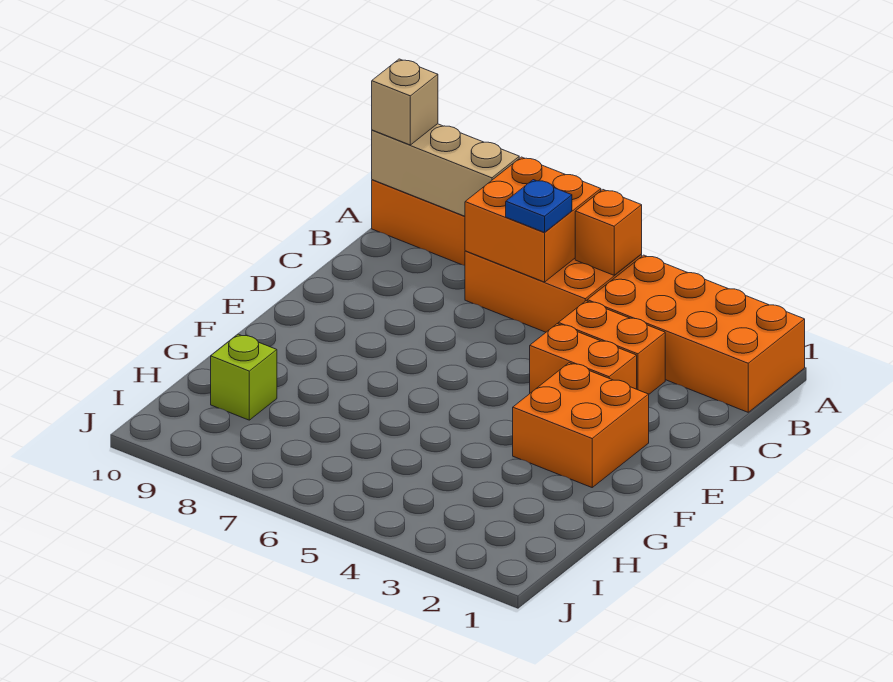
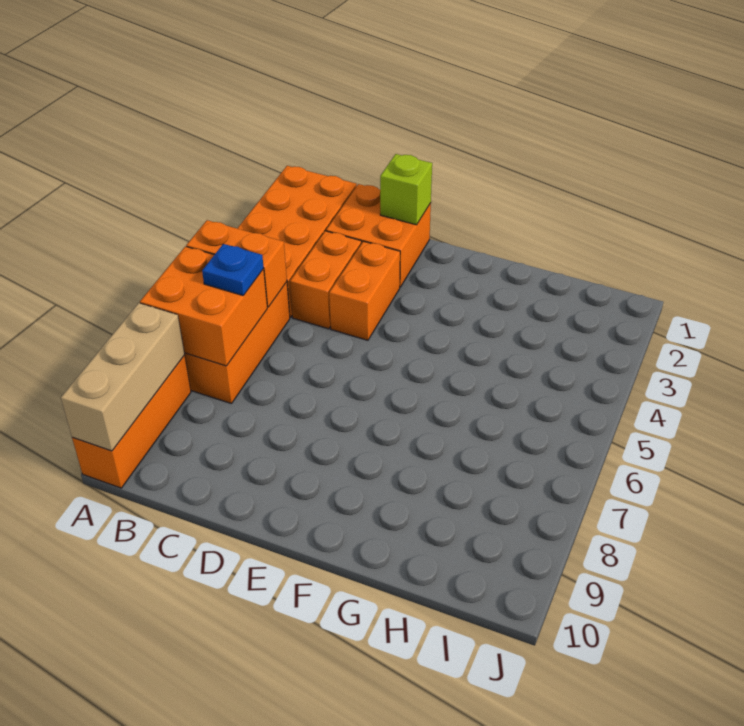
orange 1x1 brick [575,190,642,275] -> orange 1x2 brick [186,220,287,307]
tan 1x1 brick [372,59,438,145] -> none
orange 2x2 brick [513,363,649,487] -> orange 2x2 brick moved to [326,184,431,287]
lime 1x1 brick [211,334,277,420] -> lime 1x1 brick moved to [380,154,432,225]

